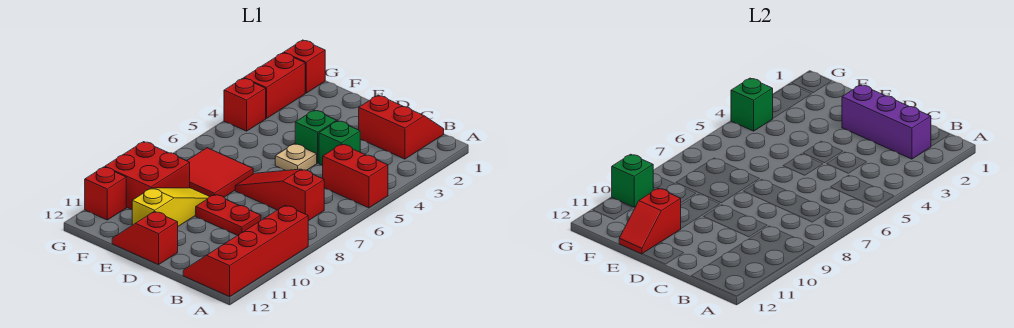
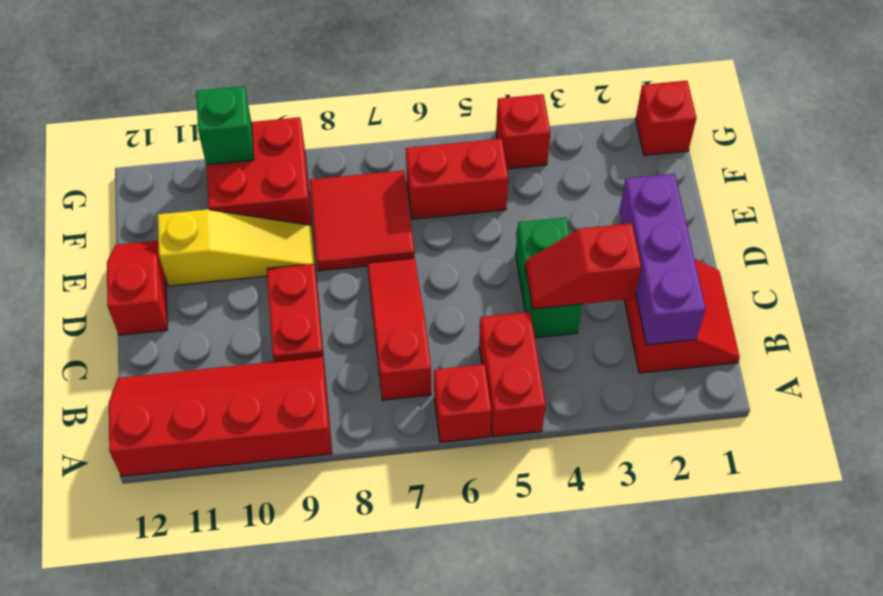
tan 1x1 plate [275,144,317,171] -> none
red 1x2 slope [619,188,681,254] -> red 1x2 slope moved to [525,223,641,309]
red 1x2 brick [244,53,305,118] -> red 1x2 brick moved to [406,139,508,219]
green 1x1 brick [731,78,773,131] -> none
red 1x1 brick [85,167,126,220] -> red 1x1 brick moved to [434,364,492,442]

